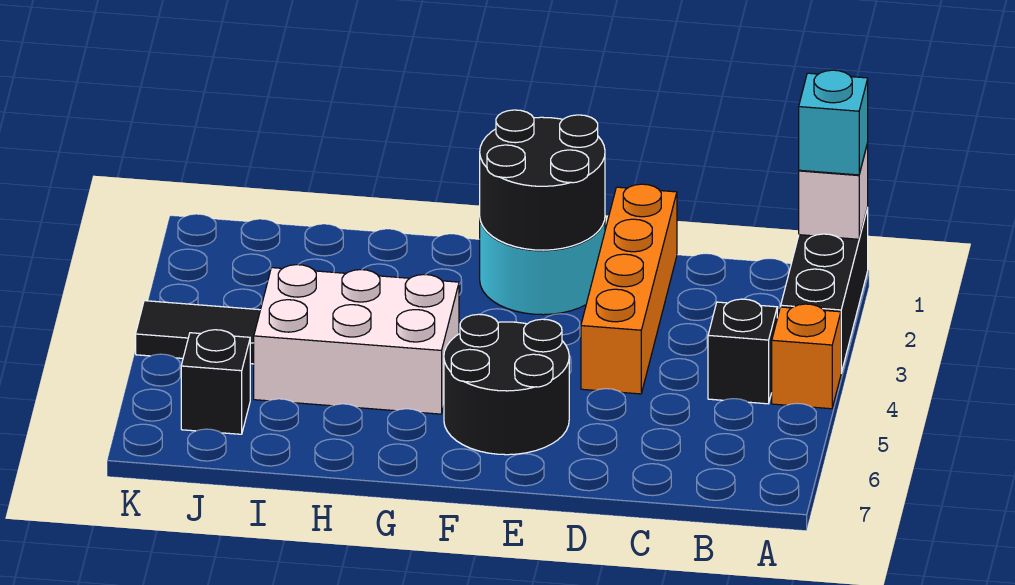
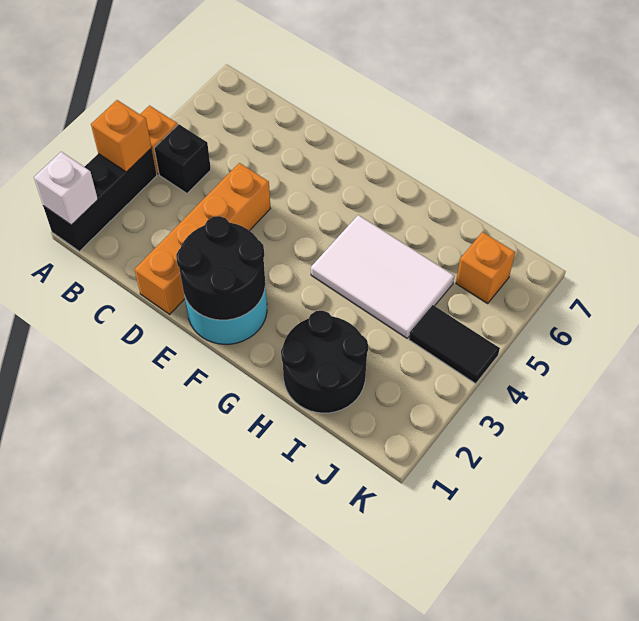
cyan 1x1 brick [799,70,868,175] -> none
none -> orange 1x1 brick [91,100,151,172]
black 2x2 round brick [444,314,569,455] -> black 2x2 round brick moved to [281,311,368,413]
white 2x3 brick [254,265,459,414] -> white 2x3 tile [311,215,454,338]
black 1x1 brick [181,330,250,434] -> orange 1x1 brick [456,232,515,303]

